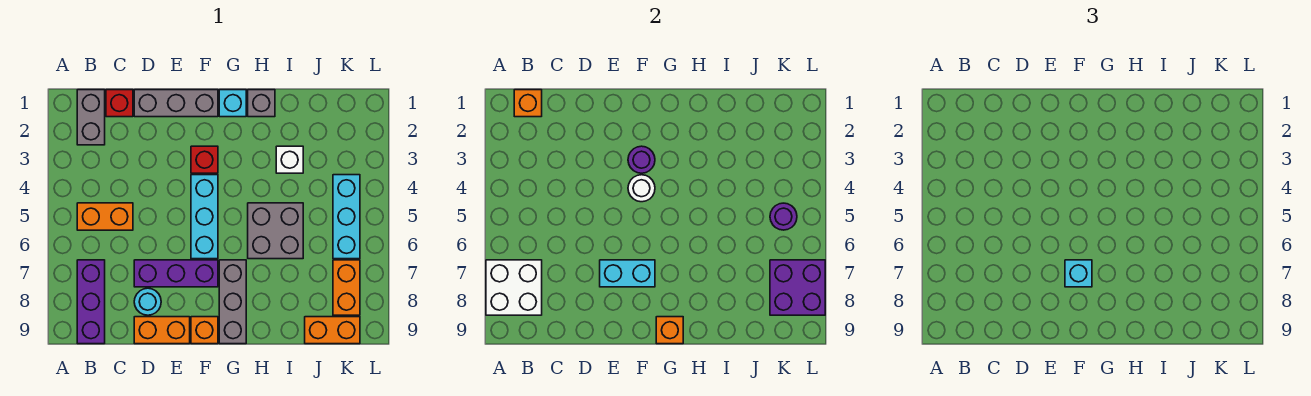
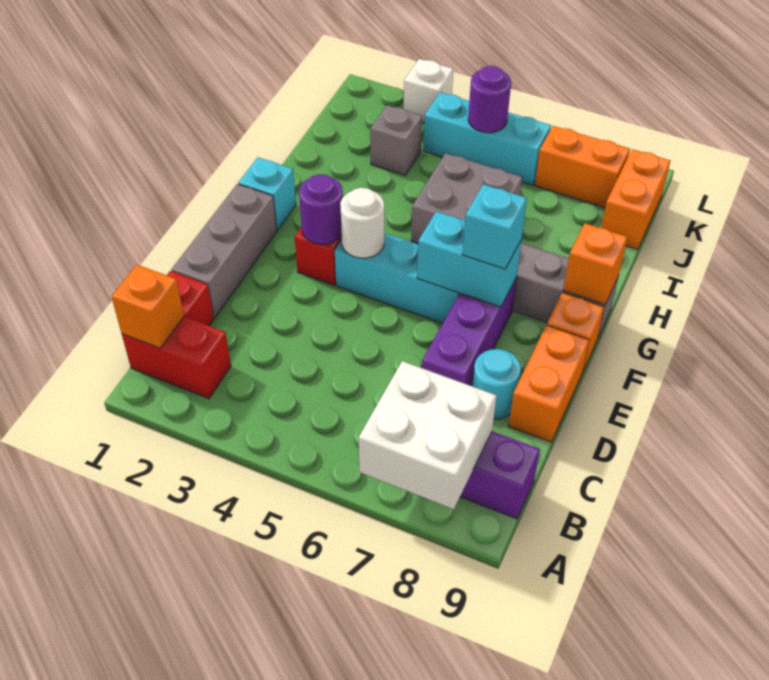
grey 1x2 brick [77,90,105,145] -> red 1x2 brick [122,317,231,399]
orange 1x2 brick [77,203,133,230] -> none
cyan 1x2 brick [600,260,655,287] -> cyan 1x2 brick turned to [417,211,522,307]
grey 1x1 brick [248,90,275,117] -> grey 1x1 brick moved to [370,105,422,175]
white 1x1 brick [276,146,303,173] -> white 1x1 brick moved to [404,59,453,123]
purple 2x2 brick [770,260,825,315] -> none

